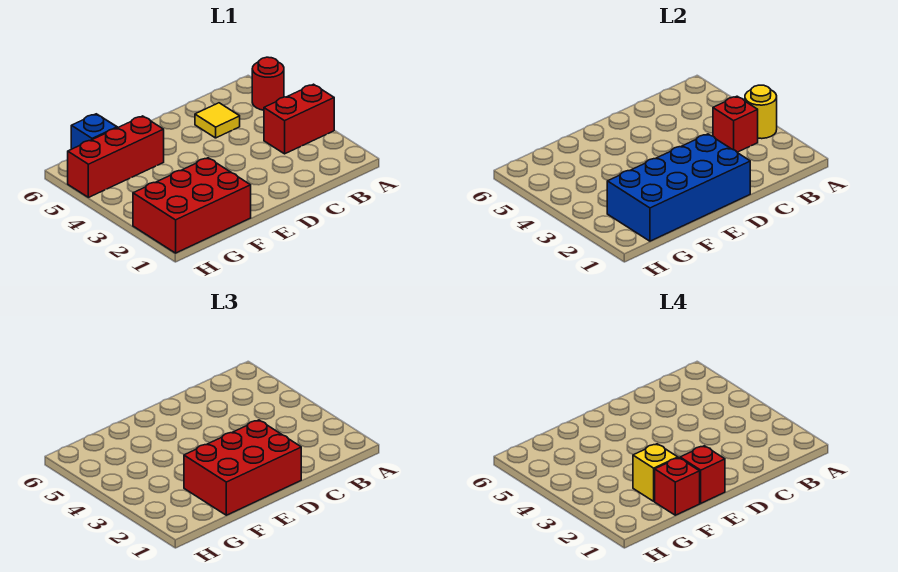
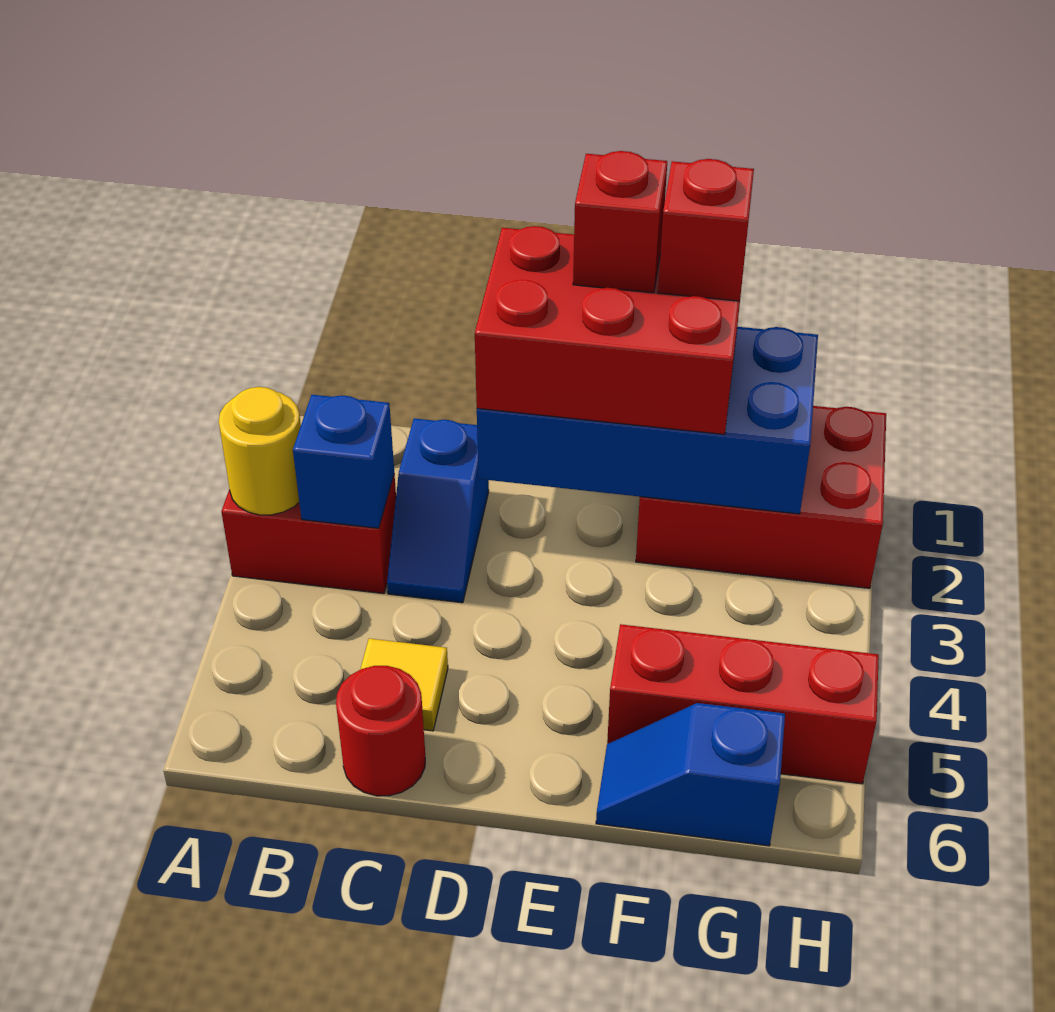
red 1x1 round brick [252,57,284,110] -> red 1x1 round brick moved to [336,666,425,796]
red 1x1 brick [713,96,758,152] -> blue 1x1 brick [293,395,394,528]
none -> blue 1x2 slope [387,418,489,603]
yellow 1x1 brick [633,444,678,501] -> none

